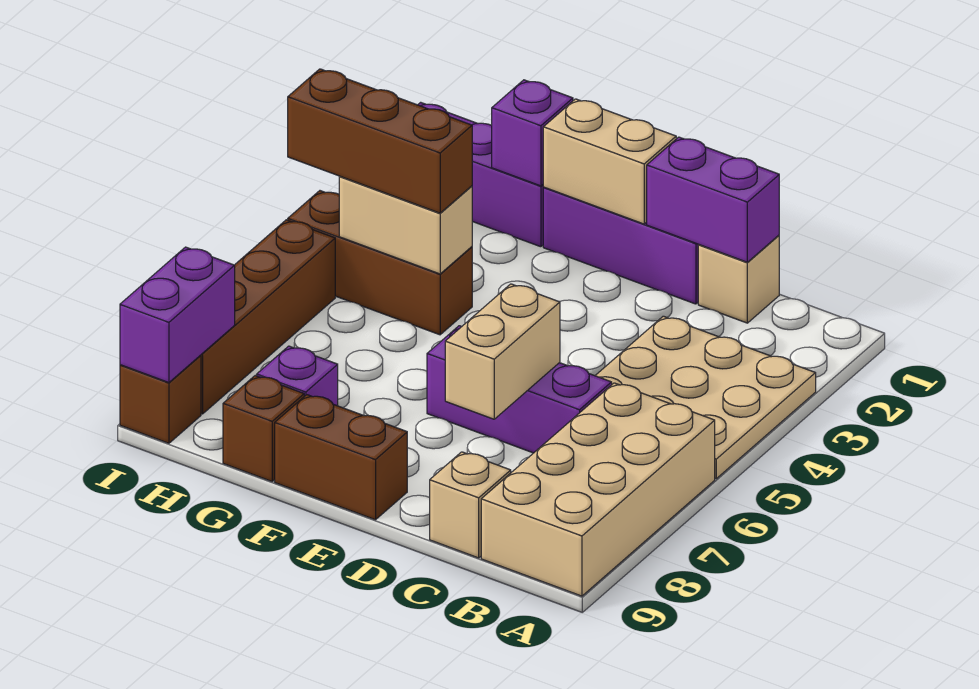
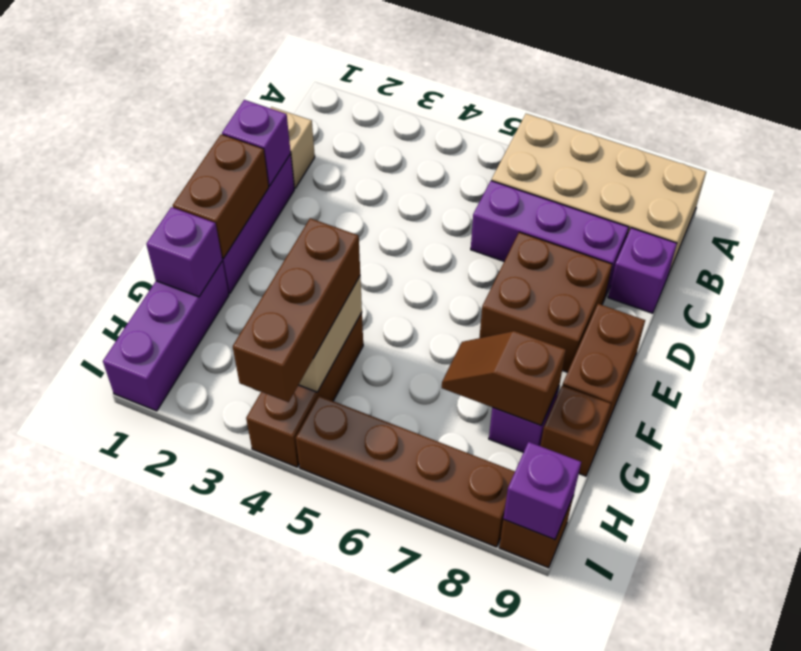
tan 3x3 plate [595,316,816,479] -> none
purple 1x2 brick [647,137,779,262] -> purple 1x1 brick [222,100,291,186]
purple 1x3 brick [427,326,612,453] -> purple 1x3 brick turned to [471,181,629,297]
tan 1x1 brick [430,452,511,558] -> purple 1x1 brick [608,228,677,313]
tan 1x2 brick [445,284,560,419] -> none
none -> brown 2x2 brick [479,232,612,372]
tan 1x2 brick [543,99,676,224] -> brown 1x2 brick [172,134,269,259]
none -> brown 1x2 slope [442,331,566,426]
purple 1x2 brick [120,247,235,383] -> purple 1x1 brick [503,442,581,540]

